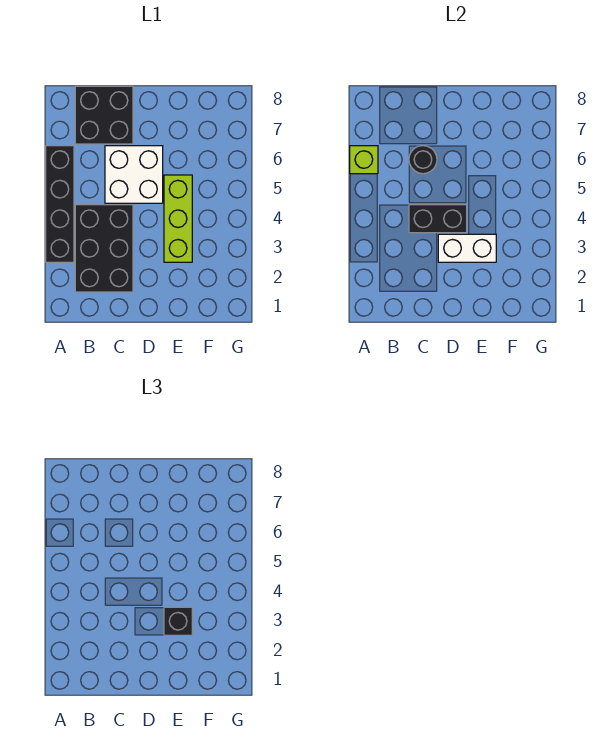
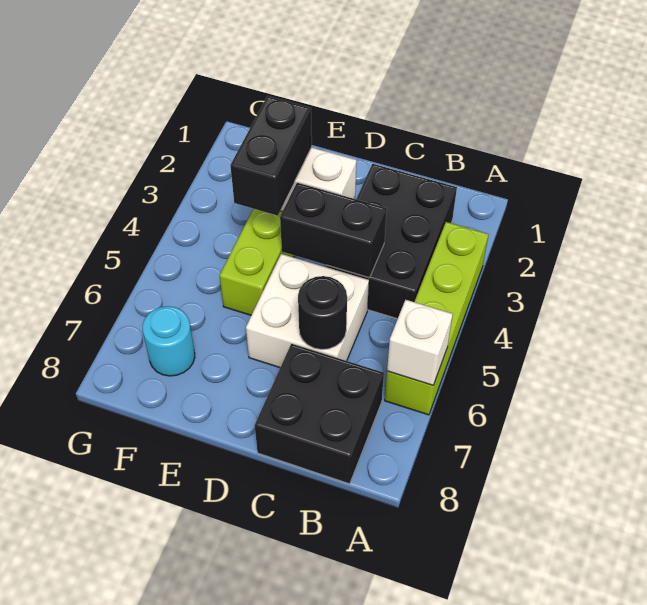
black 1x4 brick [46,146,74,262] -> lime 1x4 brick [385,222,489,415]
lime 1x1 brick [350,146,378,174] -> white 1x1 brick [387,300,453,385]
black 1x1 brick [164,607,192,635] -> black 1x2 brick [230,96,312,216]
none -> cyan 1x1 round brick [142,306,195,376]

